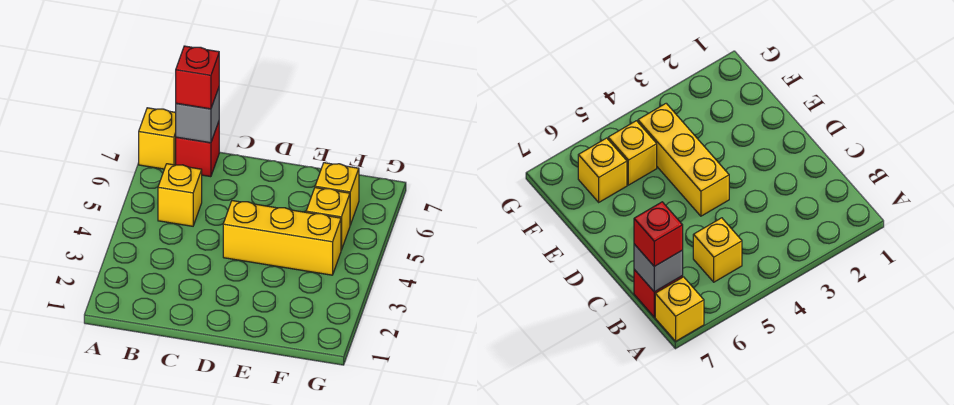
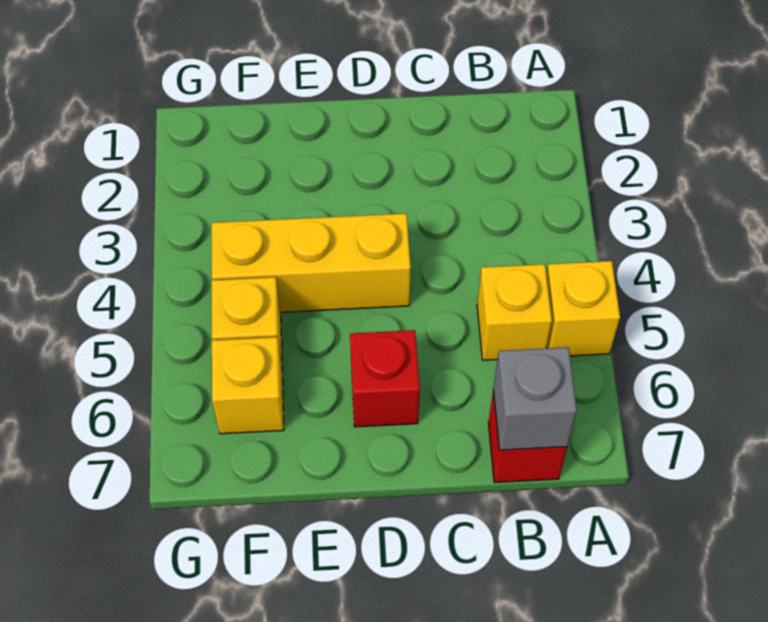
yellow 1x1 brick [139,108,176,169] -> yellow 1x1 brick moved to [546,261,620,356]
red 1x1 brick [176,46,219,109] -> red 1x1 brick moved to [350,330,420,427]

